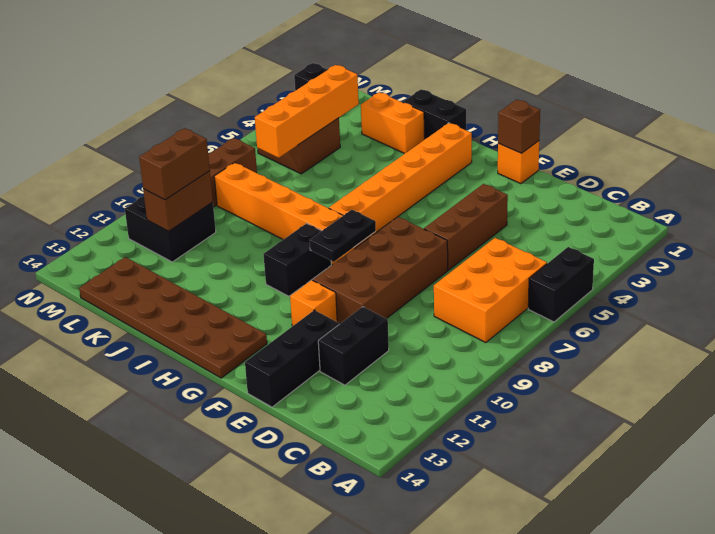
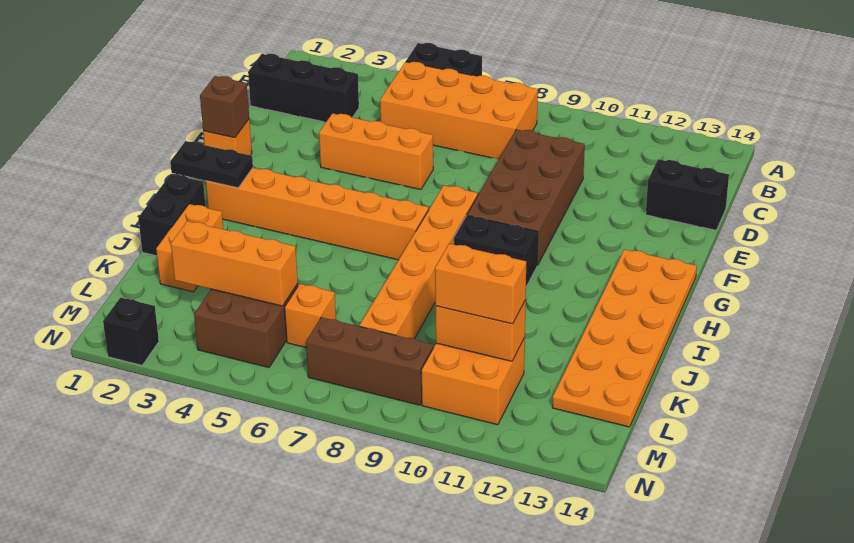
orange 2x3 brick [434,238,547,343] -> orange 2x4 brick [380,62,538,159]
black 1x2 brick [318,307,389,385] -> black 1x2 brick moved to [646,159,729,230]
brown 1x3 brick [424,184,508,270] -> orange 1x3 brick [319,113,433,190]
brown 2x4 brick [313,217,448,323] -> brown 2x4 brick turned to [467,129,585,266]
black 1x3 brick [245,310,339,407] -> black 1x3 brick moved to [248,54,359,122]
orange 1x1 brick [290,280,337,326] -> orange 1x1 brick moved to [285,284,336,347]
black 1x2 plate [310,210,376,262] -> black 1x2 plate moved to [170,141,253,188]
brown 2x6 plate [79,257,267,378] -> orange 2x6 plate [552,249,697,427]
orange 1x4 brick [255,65,359,158] -> orange 1x3 brick [171,221,298,306]
black 2x2 brick [125,196,216,262] -> orange 2x2 brick [421,338,525,425]
brown 1x2 brick [143,171,213,231] -> orange 1x2 brick [436,300,526,361]
brown 1x2 brick [139,128,210,200] -> orange 1x2 brick [435,244,526,324]

